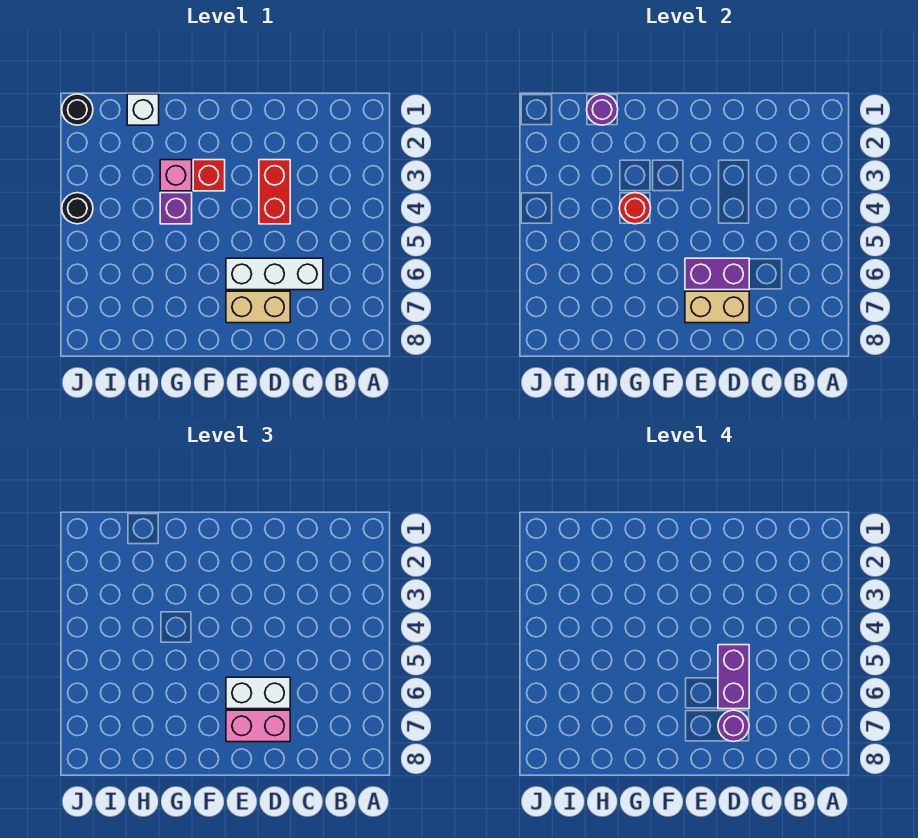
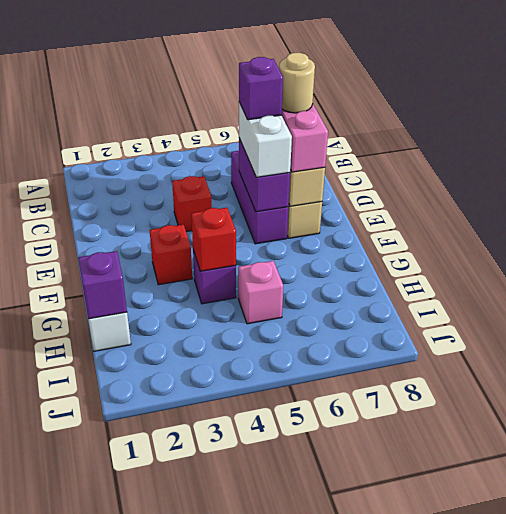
white 1x3 brick [226,258,323,290] -> purple 1x3 brick [231,151,288,244]
red 1x2 brick [259,160,290,224] -> red 1x1 brick [172,176,212,232]
purple 1x2 brick [718,645,749,709] -> purple 1x1 brick [239,57,283,120]
purple 1x1 round brick [718,710,749,742] -> tan 1x1 round brick [279,53,315,113]
pink 1x1 brick [160,160,192,191] -> pink 1x1 brick moved to [238,261,283,324]
red 1x1 round brick [619,193,651,224] -> red 1x1 brick [191,208,236,271]
purple 1x1 round brick [587,94,618,125] -> purple 1x1 brick [78,251,127,319]
black 1x1 round brick [62,94,93,125] -> none
black 1x1 round brick [62,193,93,224] -> none

